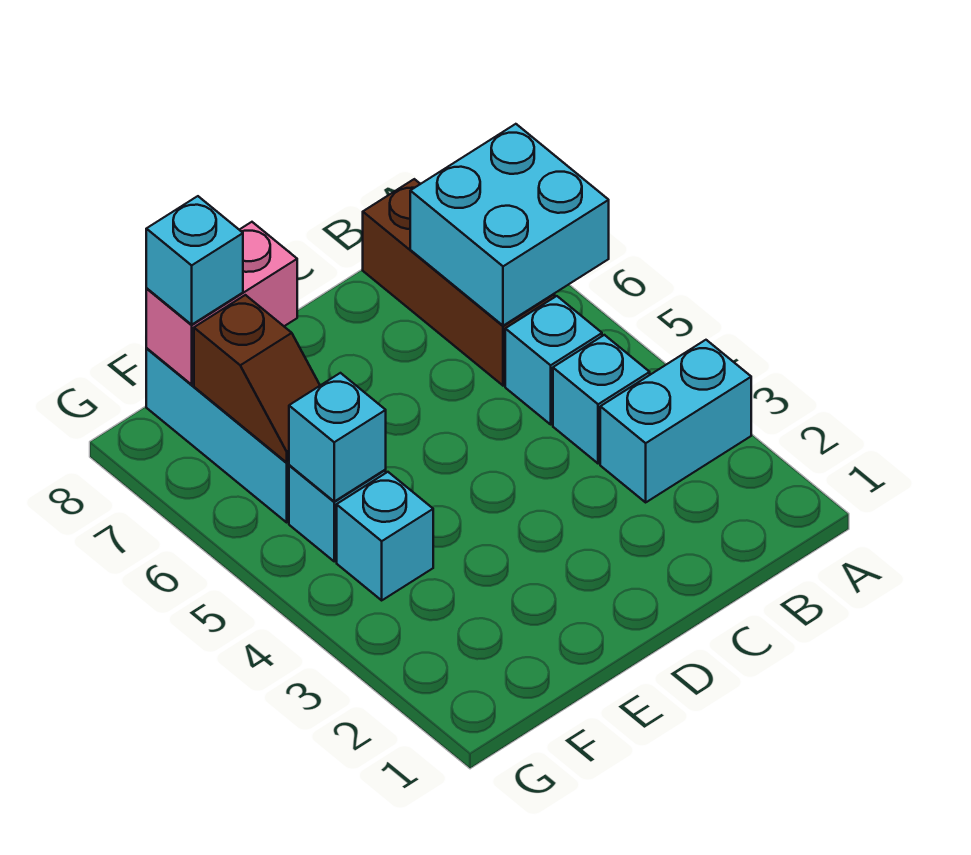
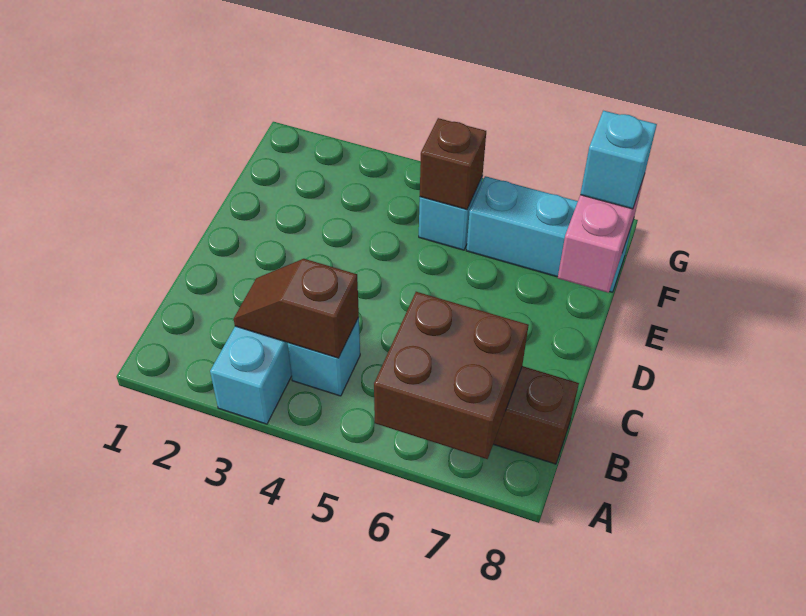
cyan 2x2 brick [410,124,609,326] -> brown 2x2 brick [374,292,529,459]
cyan 1x1 brick [505,296,602,424] -> none
cyan 1x1 brick [337,472,433,600] -> none
cyan 1x1 brick [289,373,386,501] -> brown 1x1 brick [420,118,486,209]
brown 1x2 slope [194,295,320,462] -> brown 1x2 slope moved to [234,259,359,358]

